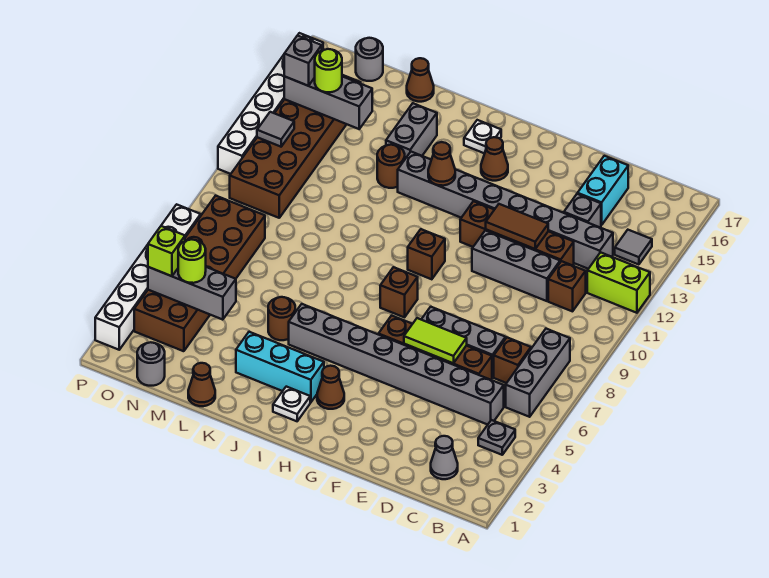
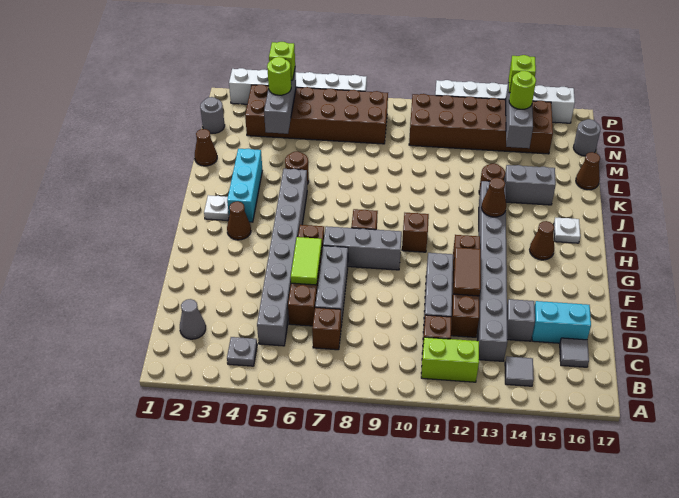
lime 1x2 brick [587,252,650,313] -> lime 1x2 brick turned to [421,337,479,382]
grey 1x3 brick [506,329,570,417] -> grey 1x3 brick moved to [323,226,402,270]
grey 1x1 tile [257,112,294,147] -> grey 1x1 tile moved to [560,338,589,367]
grey 1x1 brick [284,35,322,86] -> lime 1x1 brick [509,55,536,93]

